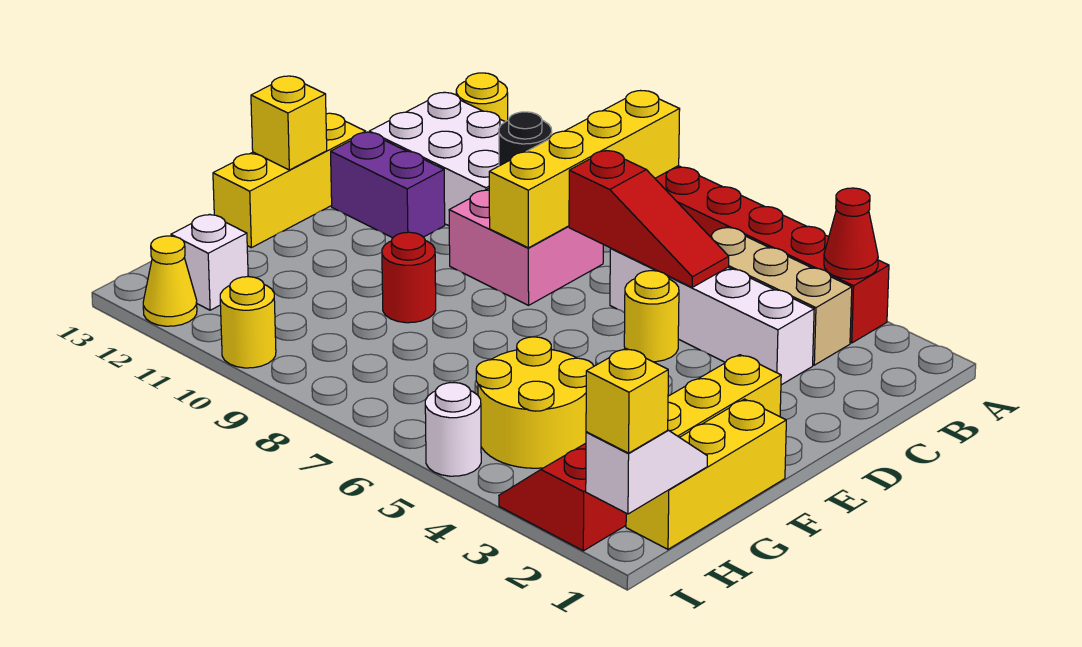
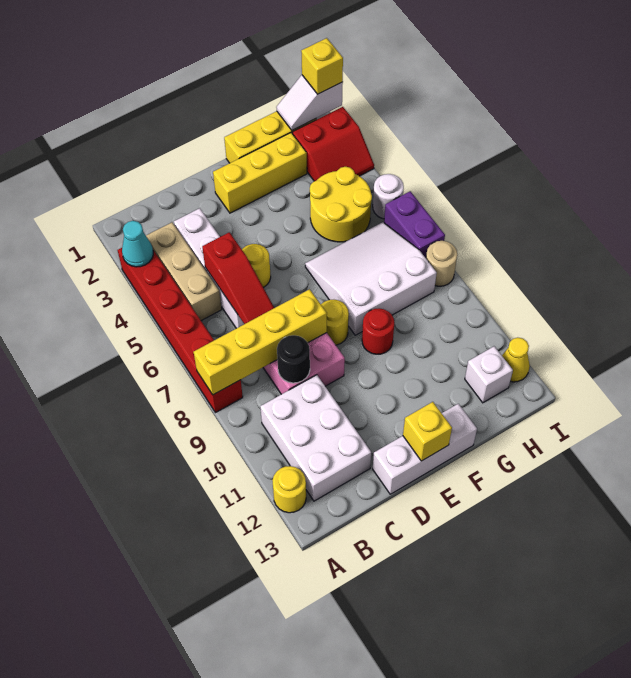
red 1x1 cone [824,188,878,279] -> cyan 1x1 cone [122,221,153,267]
red 1x3 slope [569,151,729,287] -> red 1x3 slope turned to [202,232,274,324]
purple 1x2 brick [331,132,445,238] -> purple 1x2 brick moved to [384,191,445,258]
yellow 1x3 brick [213,113,366,248] -> white 1x3 brick [373,404,477,494]
none -> white 3x3 slope [305,222,437,335]
none -> tan 1x1 round brick [426,241,457,286]
yellow 1x1 round brick [220,277,276,368] -> yellow 1x1 round brick moved to [321,300,349,345]

